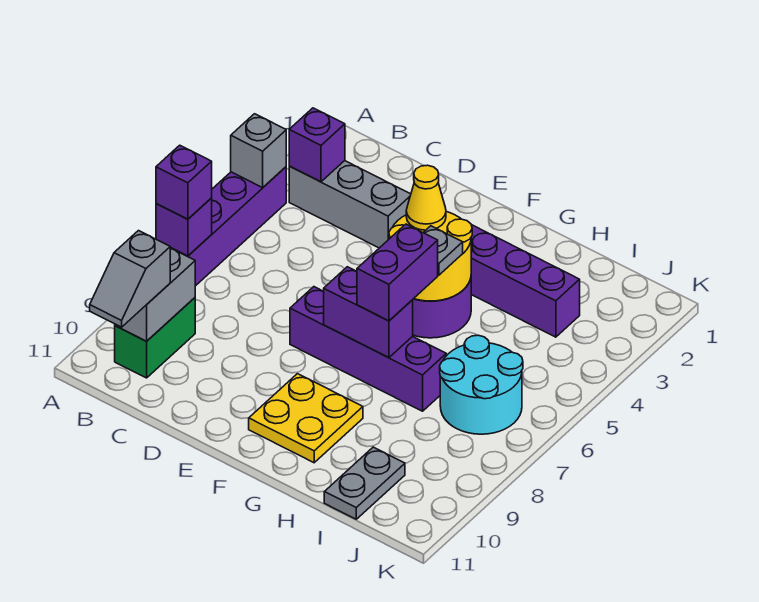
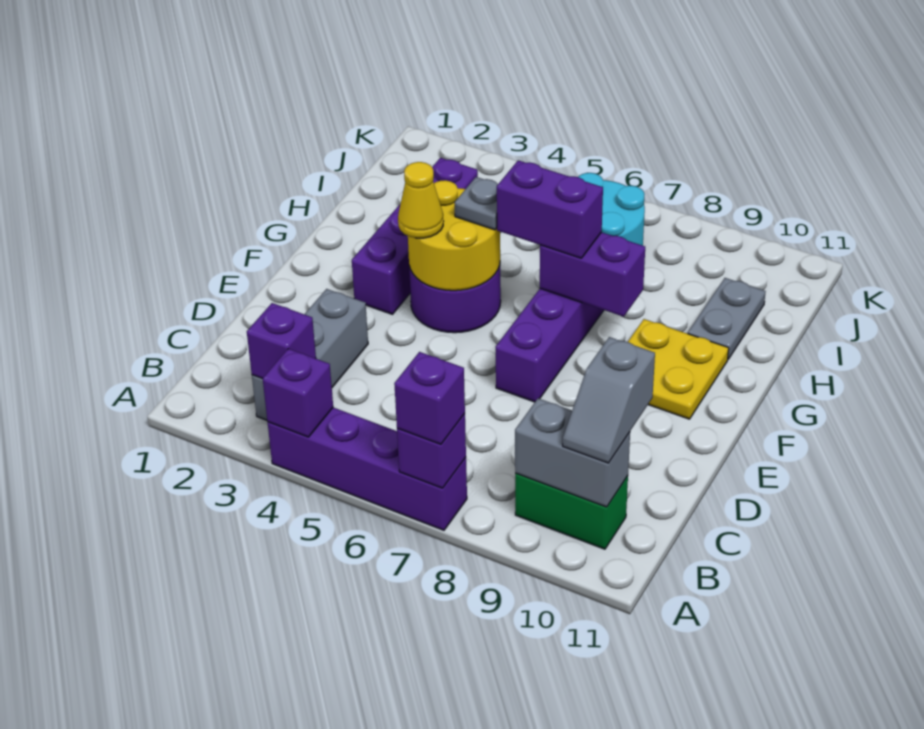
grey 1x1 brick [231,114,286,188] -> purple 1x1 brick [263,349,333,437]
grey 1x2 slope [90,231,170,327] -> grey 1x2 slope turned to [563,337,655,463]
purple 1x2 brick [323,267,413,358] -> purple 1x2 brick turned to [540,232,645,317]
grey 1x2 plate [324,447,405,519] -> grey 1x2 plate turned to [688,278,766,359]

